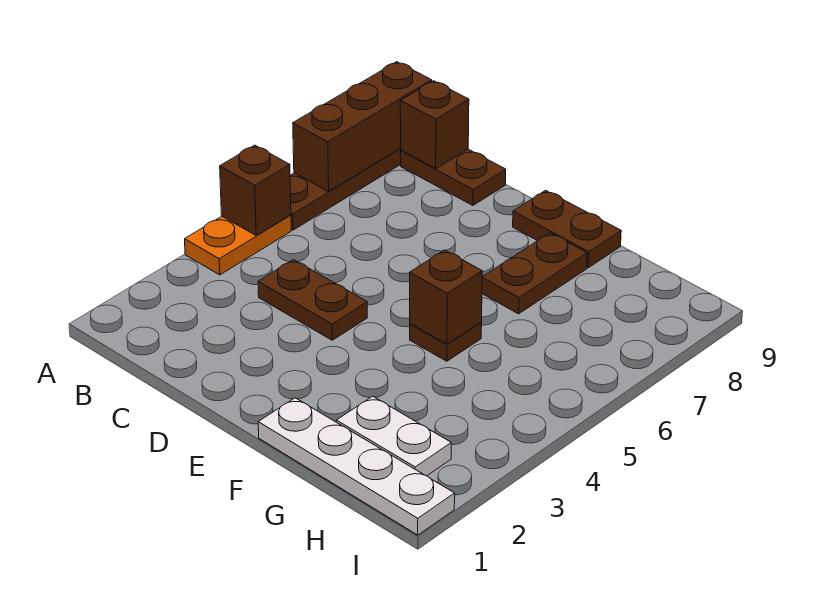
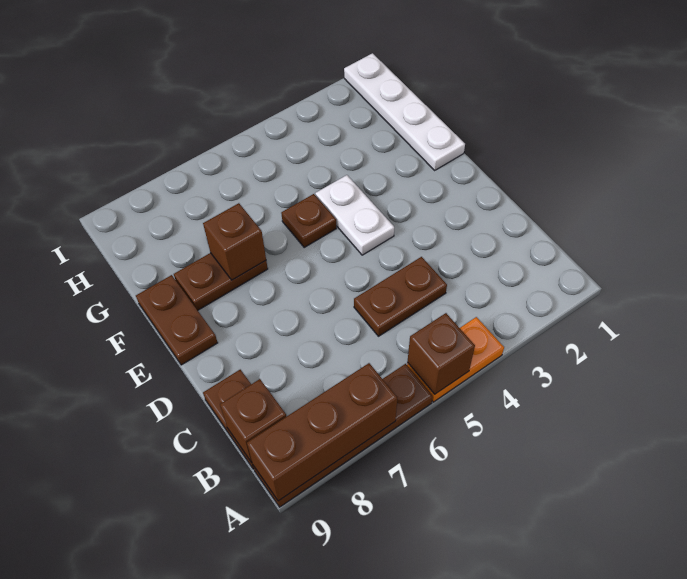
brown 1x2 plate [258,260,367,340] -> brown 1x2 plate turned to [354,257,447,336]
brown 1x1 brick [410,250,482,344] -> brown 1x1 brick moved to [203,203,266,280]
white 1x2 plate [336,396,451,476] -> white 1x2 plate moved to [315,175,394,255]

